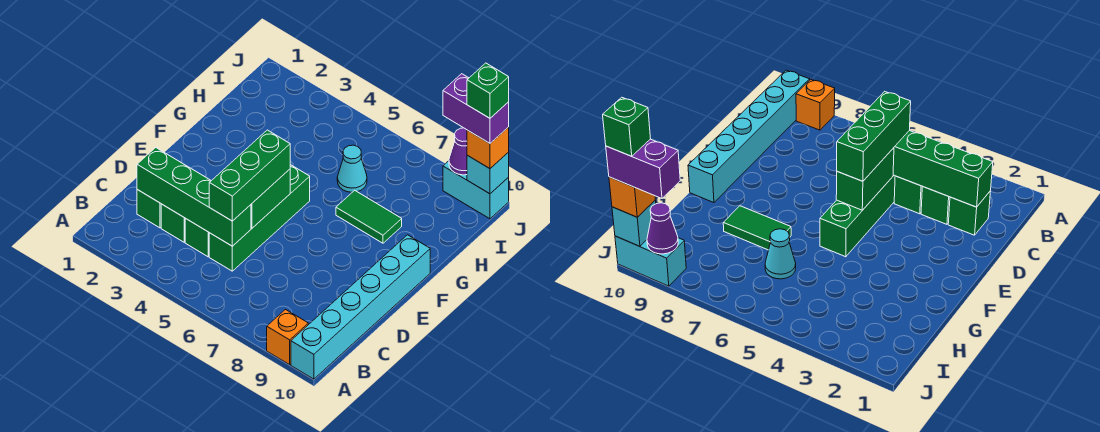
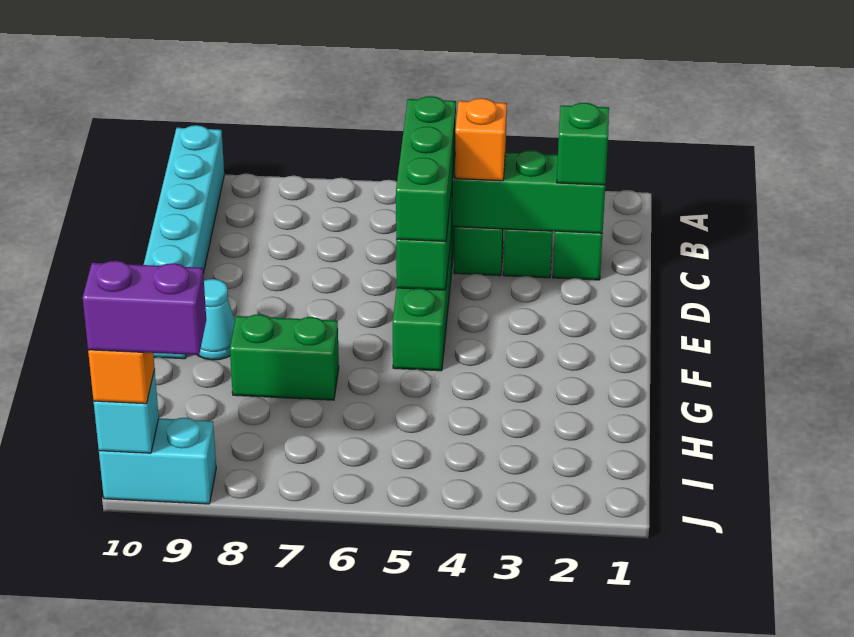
orange 1x1 brick [267,310,308,365] -> orange 1x1 brick moved to [455,98,507,181]
green 1x2 tile [336,190,402,243] -> green 1x2 brick [230,315,339,400]
cyan 1x1 cone [337,145,367,192] -> cyan 1x1 cone moved to [198,279,235,360]
purple 1x1 cone [449,128,467,175] -> none
green 1x1 brick [467,63,509,118] -> green 1x1 brick moved to [557,103,609,185]

